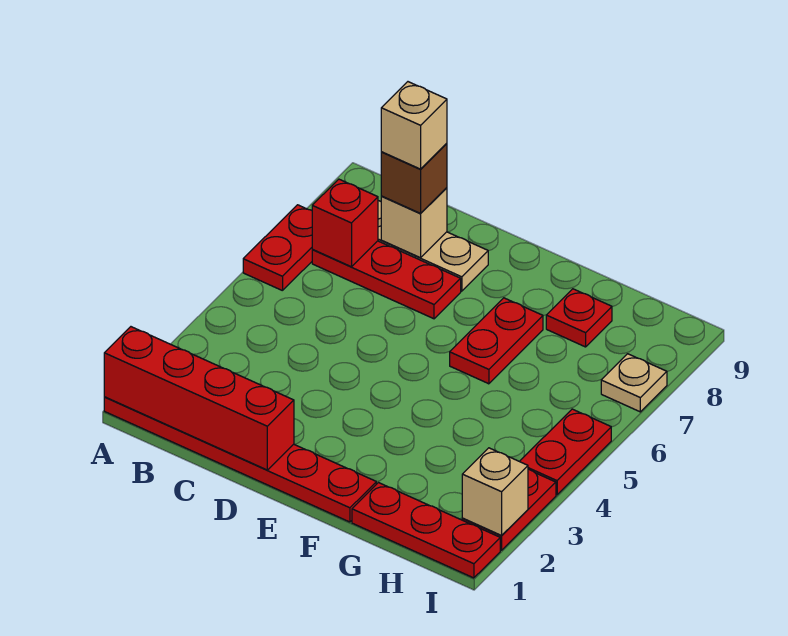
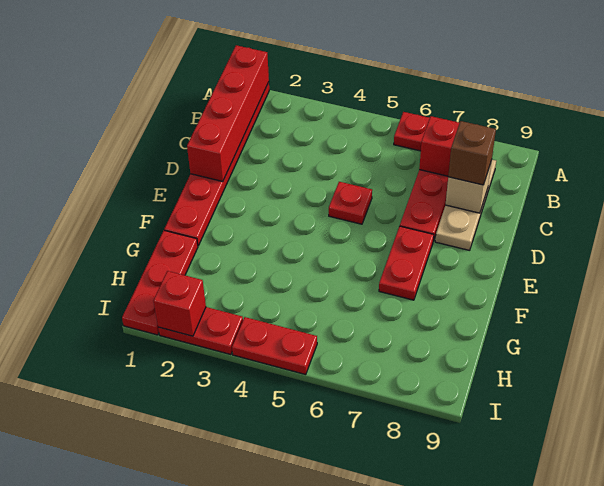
tan 1x1 brick [381,82,447,169] -> none
red 1x2 plate [450,298,543,384] -> red 1x2 plate turned to [379,226,434,300]
red 1x1 plate [546,289,612,347] -> red 1x1 plate moved to [329,182,372,224]
tan 1x1 brick [462,448,528,535] -> red 1x1 brick [154,271,206,336]
tan 1x1 plate [601,354,667,412] -> none

